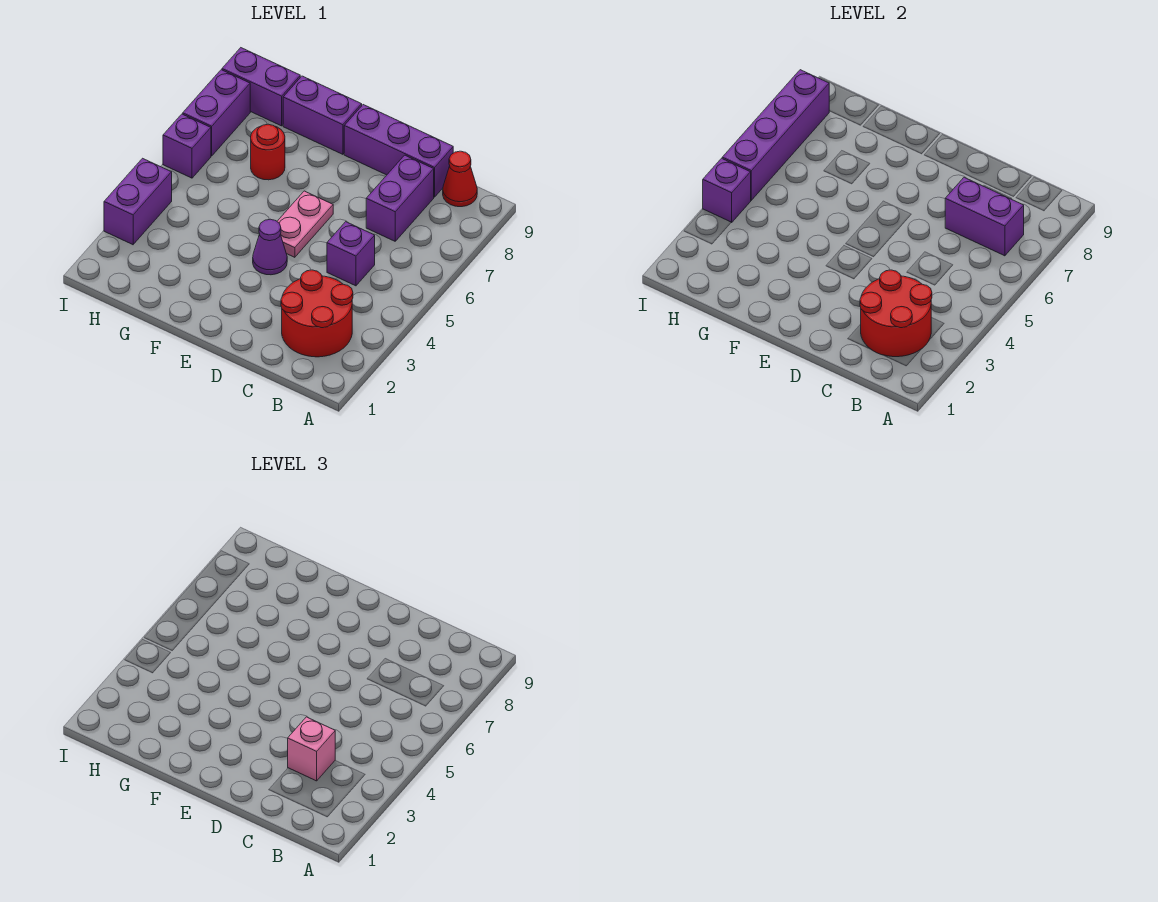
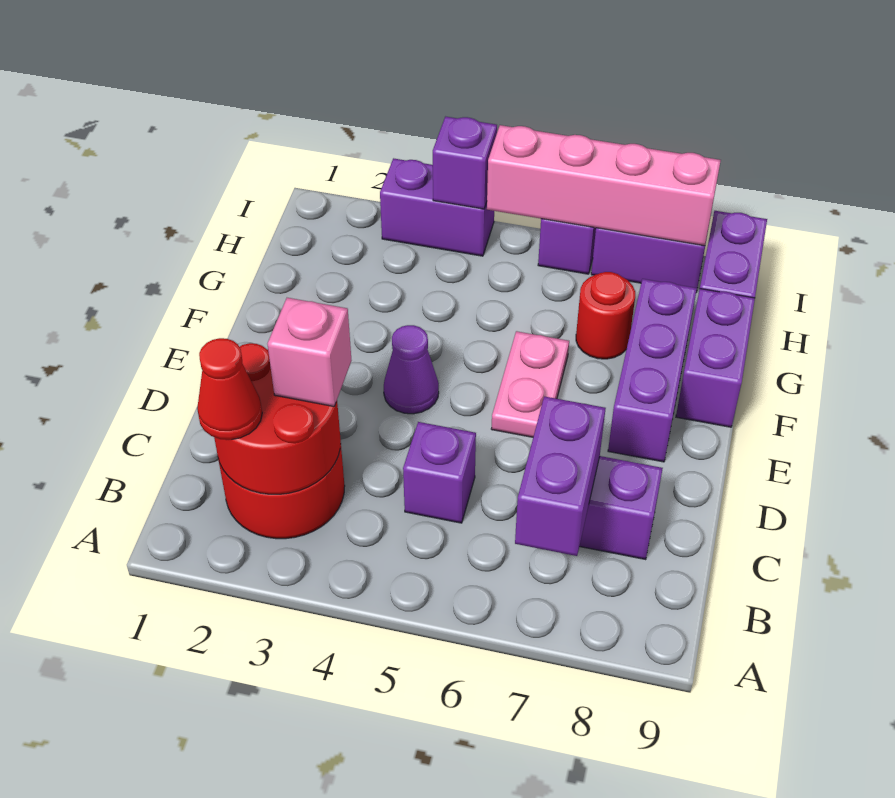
red 1x1 cone [443,151,477,207] -> red 1x1 cone moved to [197,338,262,440]
purple 1x3 brick [344,105,453,197] -> purple 1x3 brick moved to [608,279,697,462]
pink 1x2 plate [277,191,333,257] -> pink 1x2 plate turned to [491,331,569,437]
purple 1x4 brick [722,70,829,200] -> pink 1x4 brick [487,125,721,246]

